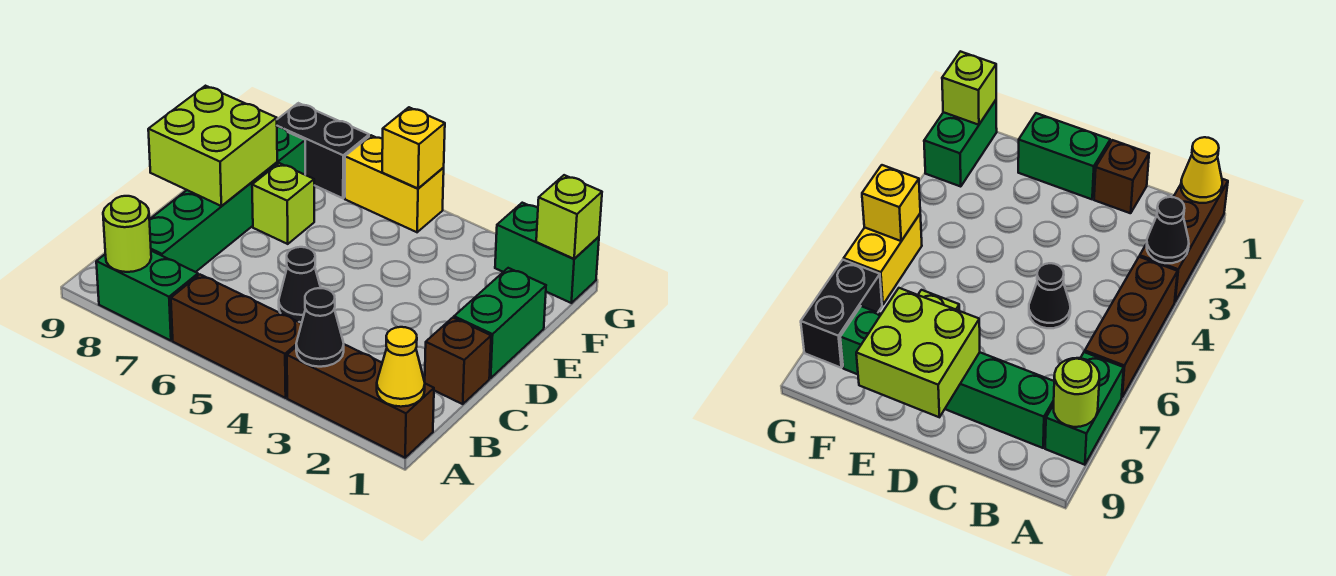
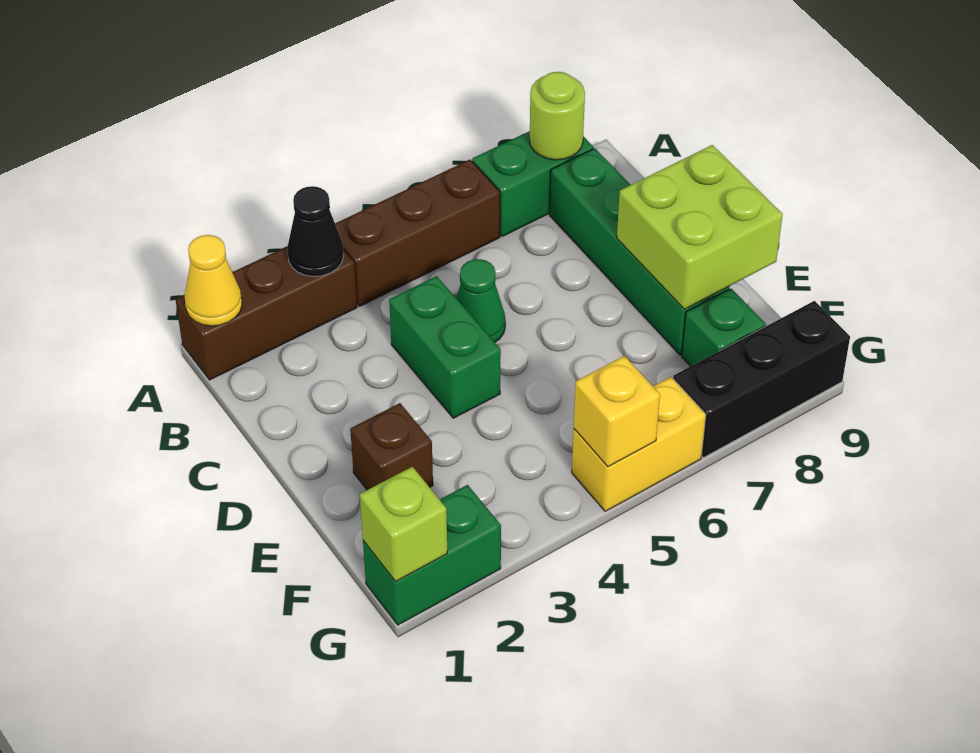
brown 1x1 brick [425,318,491,404] -> brown 1x1 brick moved to [350,403,433,490]
black 1x1 cone [279,247,321,322] -> green 1x1 cone [456,259,506,342]
green 1x2 brick [454,268,546,378] -> green 1x2 brick moved to [389,276,501,418]
lime 1x1 brick [252,163,314,244] -> none
black 1x2 brick [277,103,369,198] -> black 1x3 brick [673,301,850,458]

